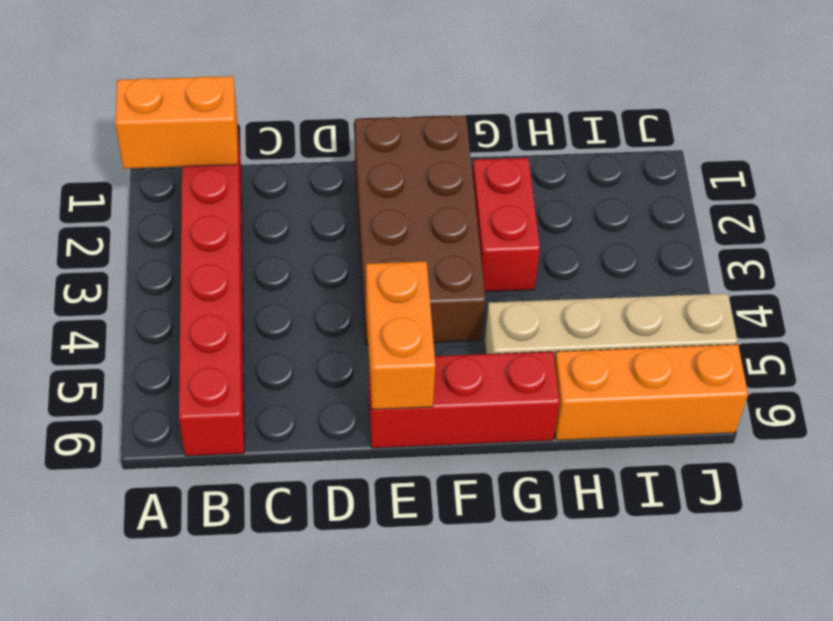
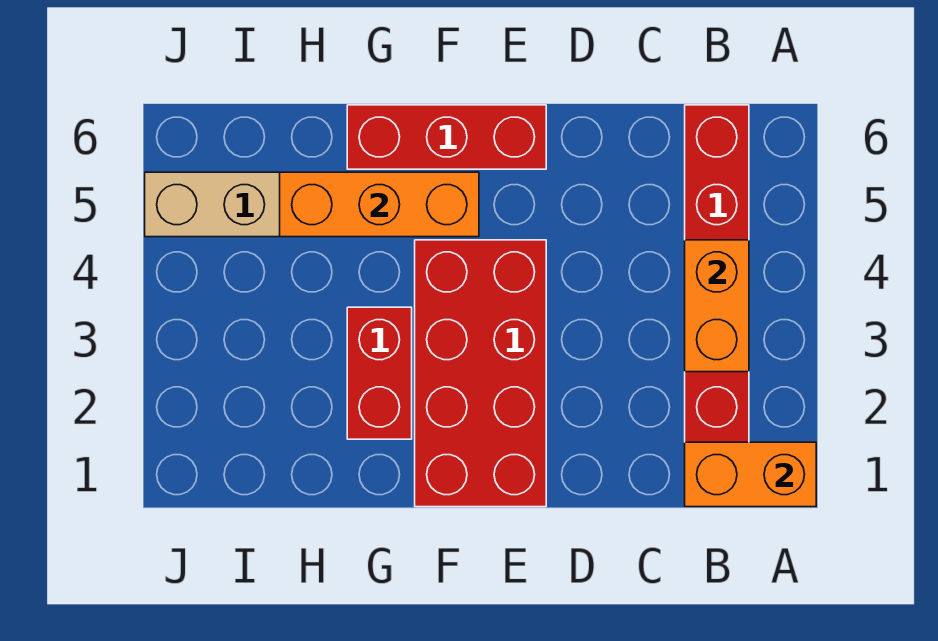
brown 2x4 brick [355,115,485,345] -> red 2x4 brick [415,240,546,507]
orange 1x2 brick [366,262,435,410] -> orange 1x2 brick moved to [685,240,749,372]
orange 1x3 brick [555,344,748,440] -> orange 1x3 brick moved to [280,172,479,237]

